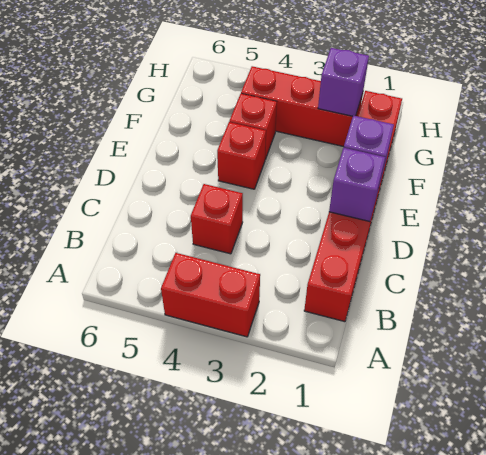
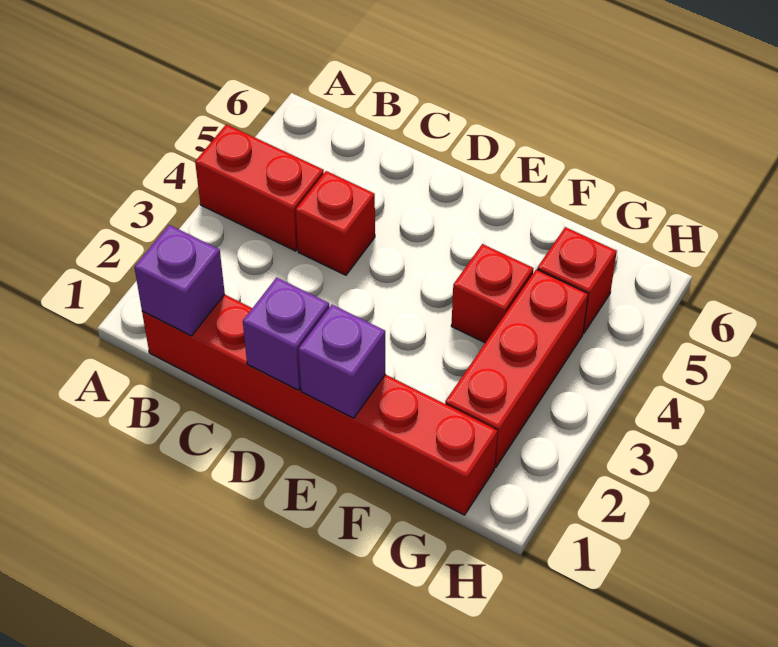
red 1x2 brick [161,253,260,337] -> red 1x2 brick turned to [195,124,324,251]
red 1x1 brick [217,122,266,189] -> red 1x1 brick moved to [537,227,617,333]
purple 1x1 brick [318,48,369,117] -> purple 1x1 brick moved to [134,225,225,336]

